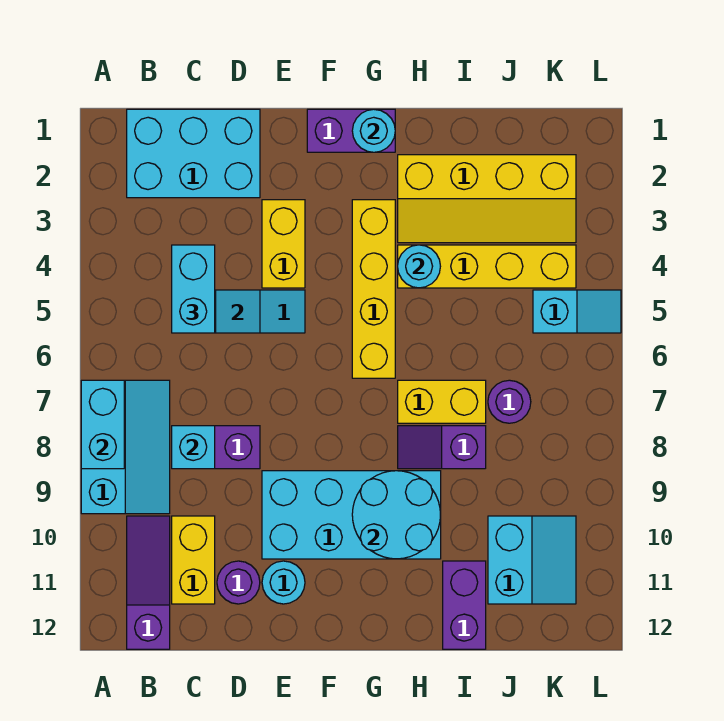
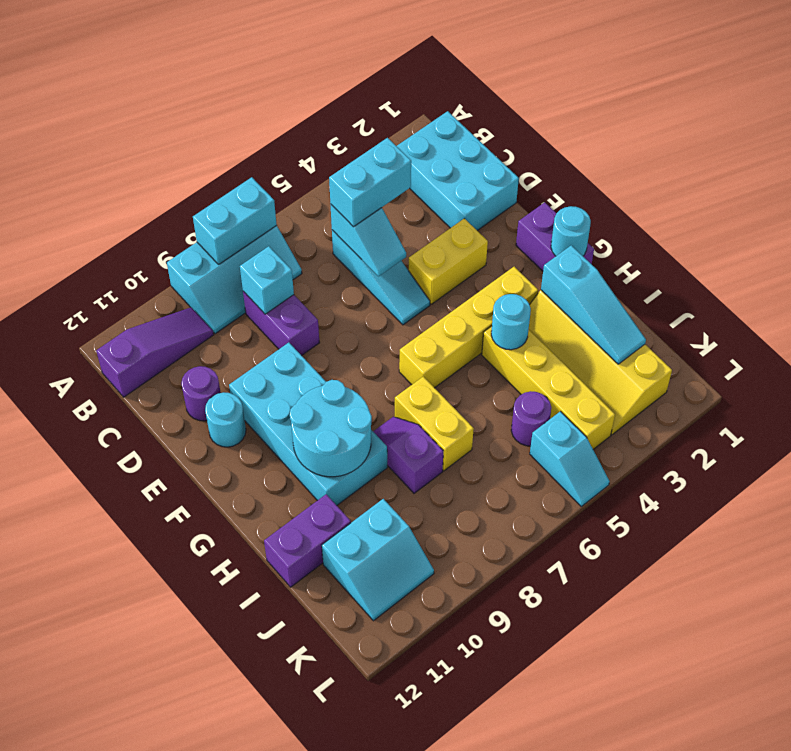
yellow 1x2 brick [172,516,215,604] -> none
none -> cyan 1x3 slope [541,245,646,364]
purple 1x1 round brick [488,380,531,423] -> purple 1x1 round brick moved to [511,391,551,446]

